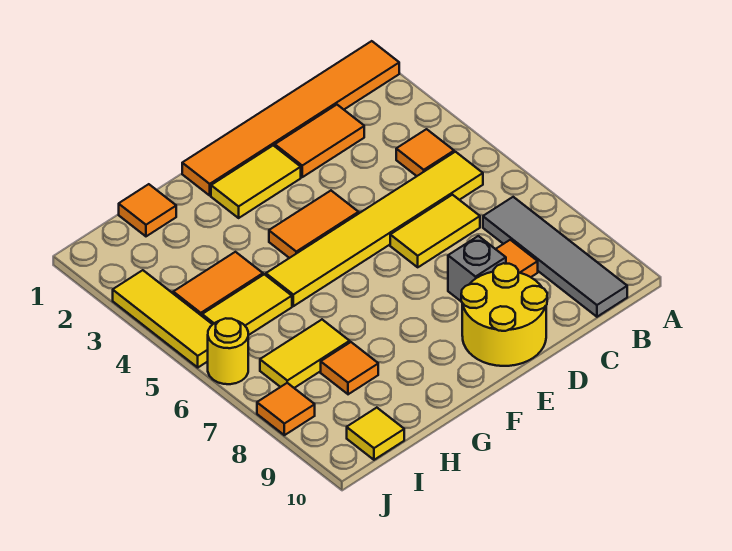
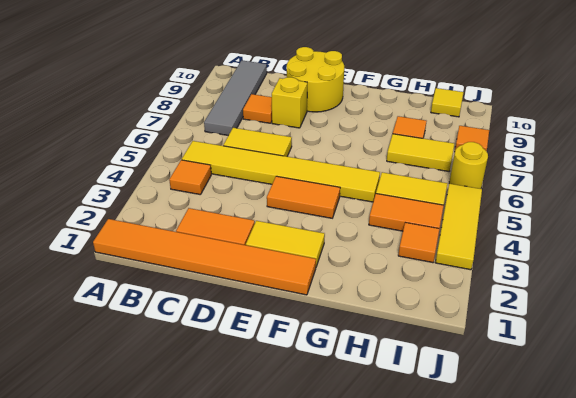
grey 1x1 brick [448,236,506,301] -> yellow 1x1 brick [272,77,307,128]
orange 1x1 tile [119,184,176,236] -> orange 1x1 tile moved to [398,223,439,263]

